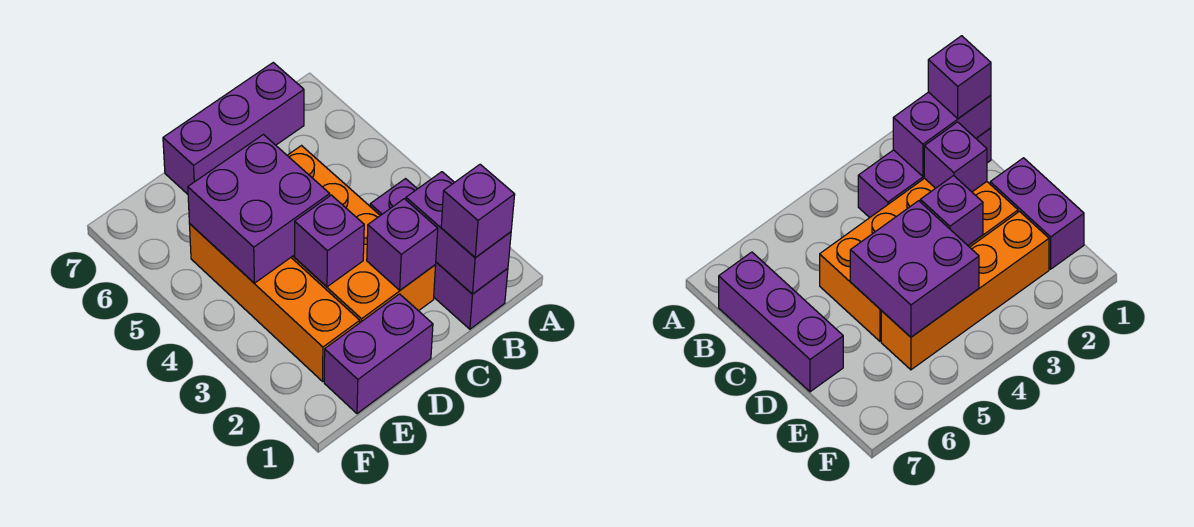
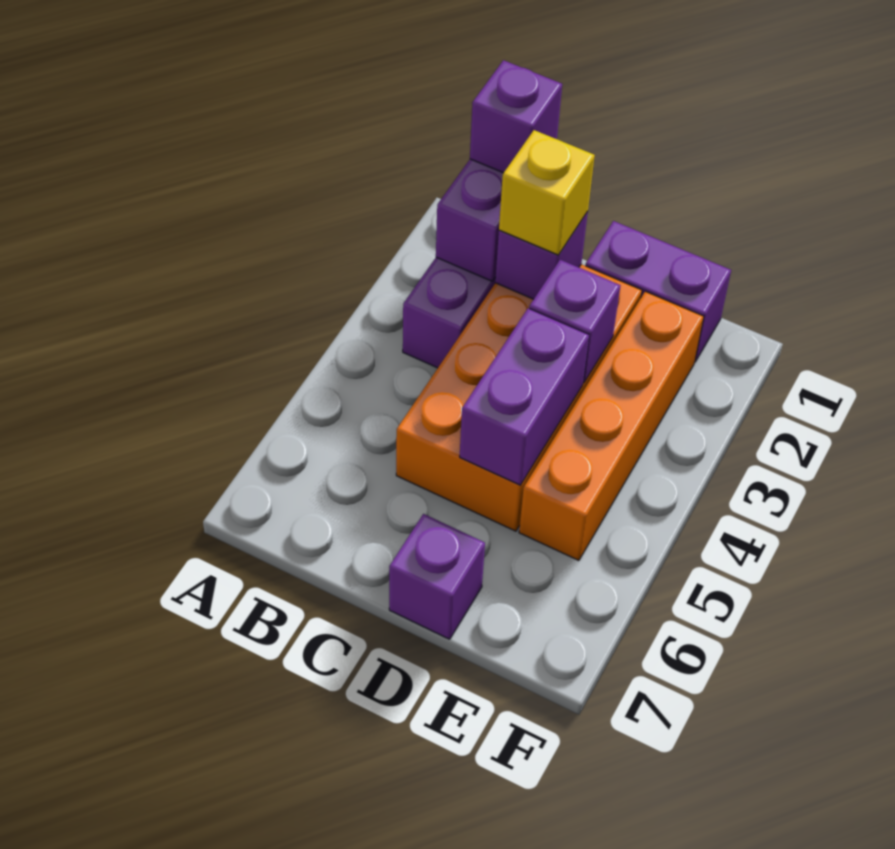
purple 1x3 brick [163,63,304,194] -> purple 1x1 brick [389,514,485,639]
none -> yellow 1x1 brick [499,130,595,255]
purple 2x2 brick [188,135,330,283] -> purple 1x2 brick [460,308,589,485]

